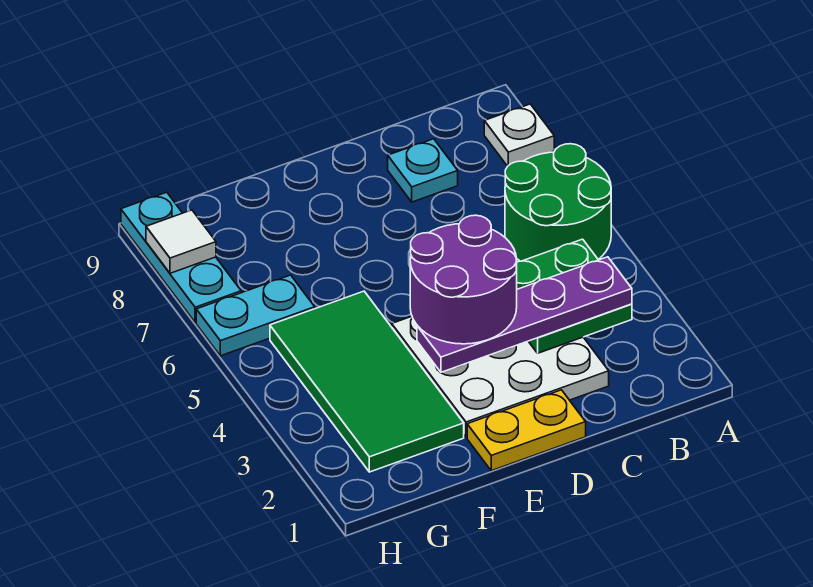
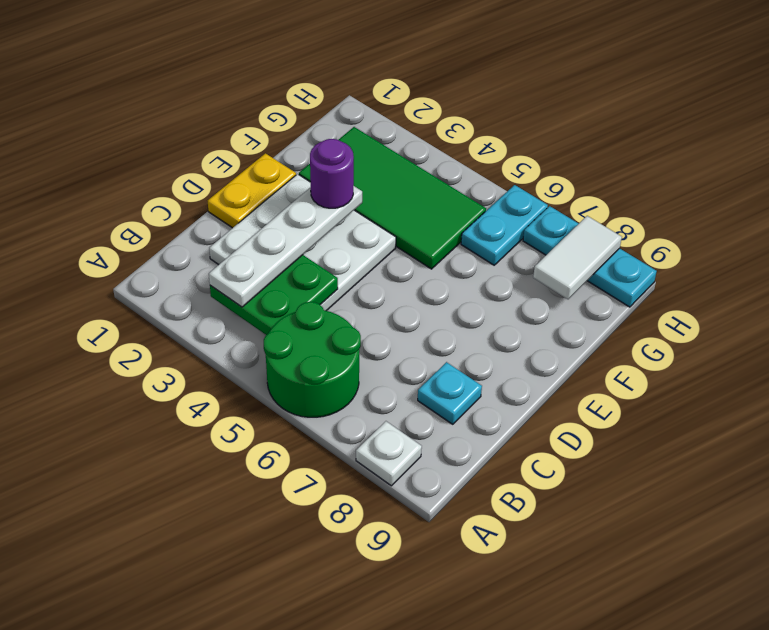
purple 1x4 plate [417,257,632,372] -> white 1x4 plate [209,186,362,307]
purple 2x2 round brick [410,215,517,344] -> purple 1x1 round brick [310,139,354,208]
white 1x1 tile [146,210,216,273] -> white 1x2 tile [533,216,622,299]

